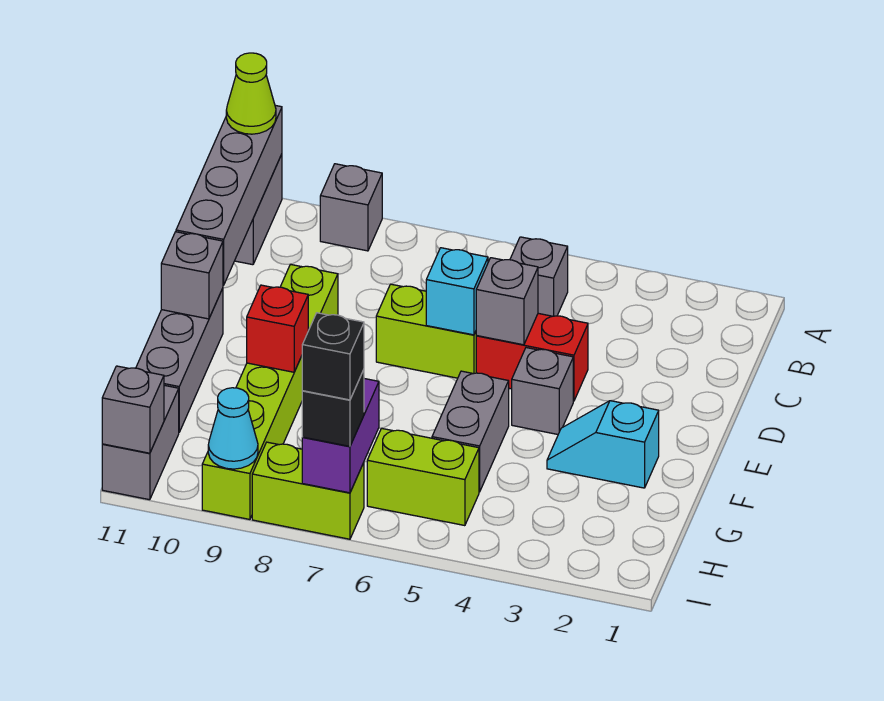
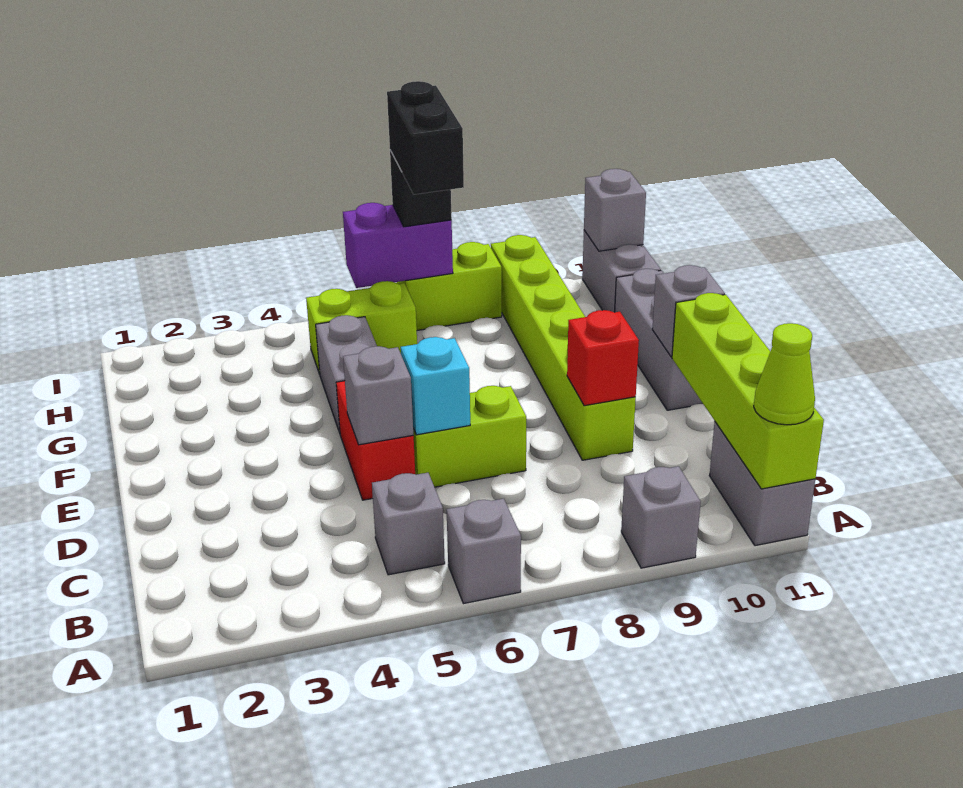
grey 1x4 brick [176,105,282,285] -> lime 1x4 brick [672,293,824,489]
red 1x2 brick [476,313,588,401] -> red 1x2 brick turned to [336,381,415,500]
grey 1x1 brick [512,348,573,434] -> grey 1x1 brick moved to [446,499,521,604]
cyan 1x2 slope [547,401,659,488] -> none
red 1x1 brick [247,285,308,372] -> red 1x1 brick moved to [567,310,639,406]
purple 1x2 brick [302,379,379,493] -> purple 1x2 brick turned to [343,203,453,288]
black 1x1 brick [302,313,364,400] -> black 1x2 brick [387,81,464,194]
cyan 1x1 cone [208,388,258,469] -> none

